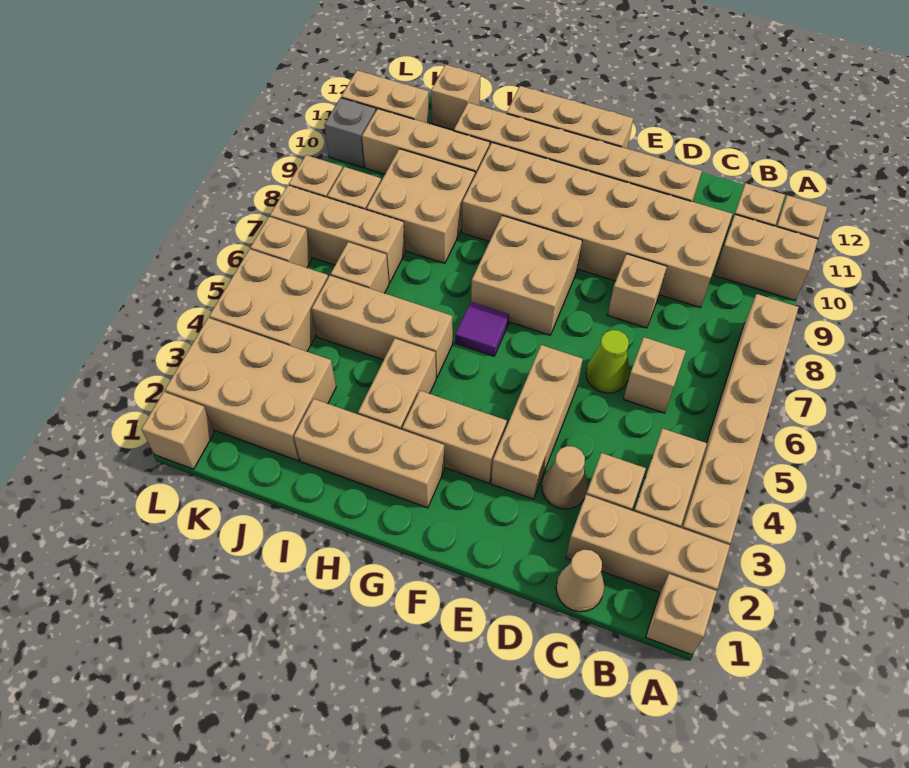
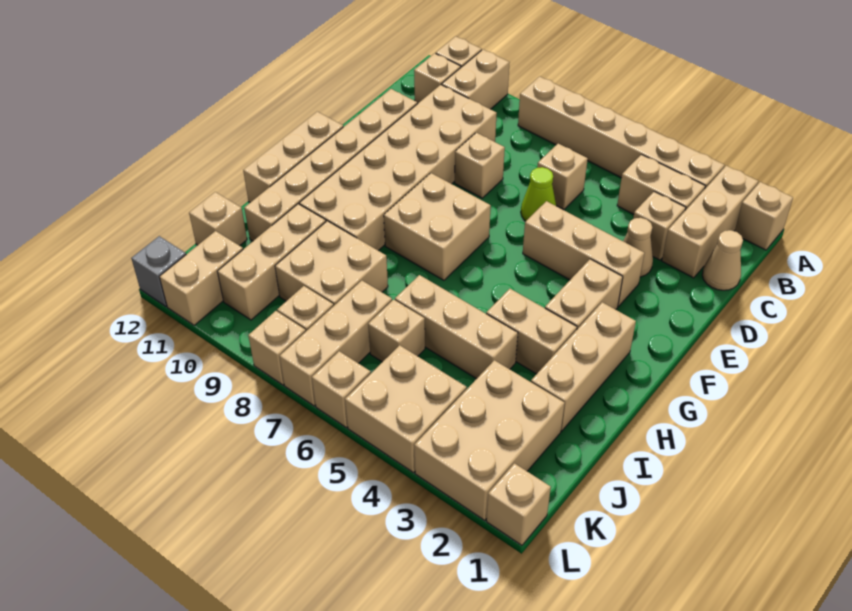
purple 1x1 tile [455,302,509,356] -> none
tan 1x3 brick [312,276,453,378] -> tan 1x3 brick turned to [395,275,518,379]
grey 1x1 brick [324,98,376,168] -> grey 1x1 brick moved to [131,236,186,307]

